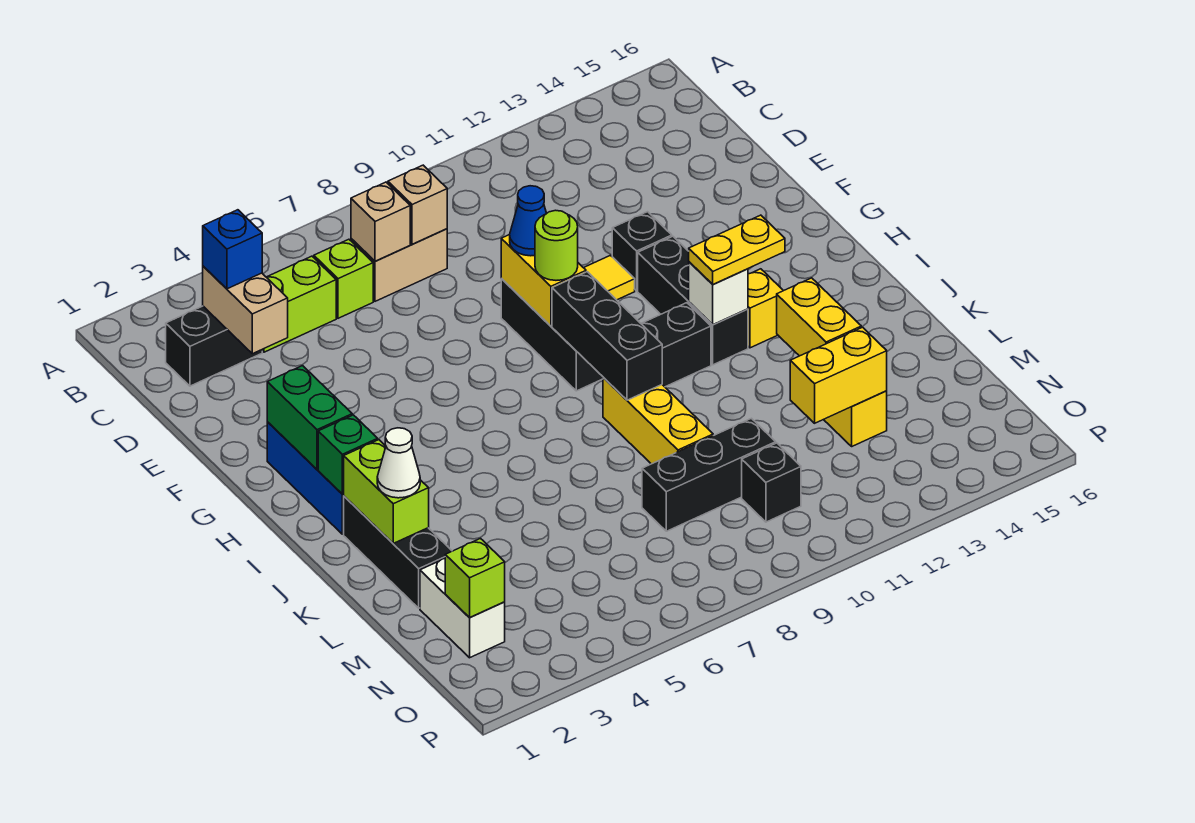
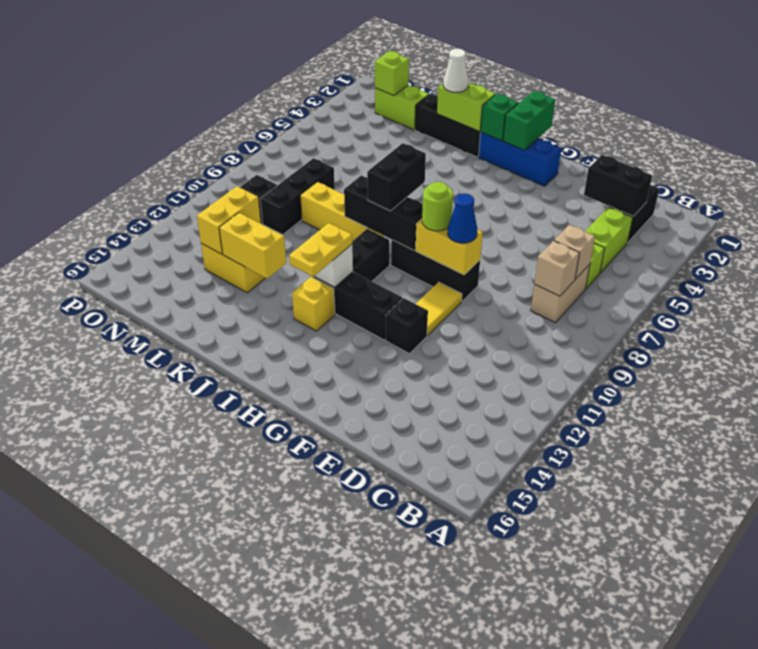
tan 1x2 brick [203,266,288,354] -> black 1x2 brick [584,155,652,216]
blue 1x1 brick [203,210,262,289] -> none
green 1x2 brick [267,366,352,469] -> green 1x2 brick turned to [503,91,555,150]
none -> black 1x2 brick [367,143,426,211]
white 1x2 brick [420,559,505,658] -> lime 1x2 brick [375,85,429,130]

